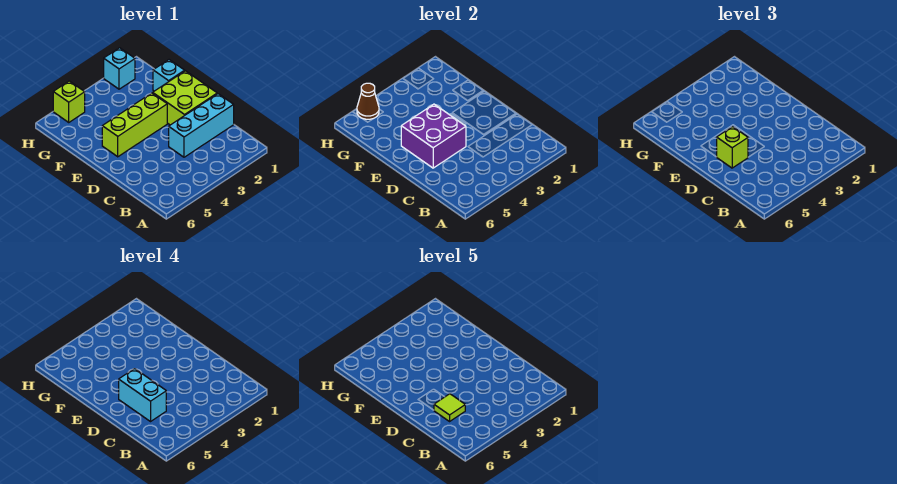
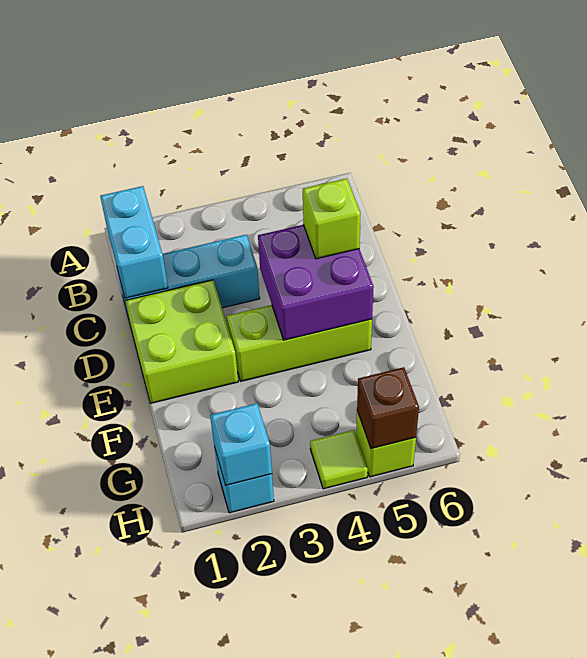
cyan 1x2 brick [119,369,166,421] -> cyan 1x2 brick moved to [100,186,168,298]
lime 1x1 tile [434,394,465,421] -> lime 1x1 tile moved to [310,430,368,489]
cyan 1x1 brick [153,60,185,91] -> cyan 1x1 brick moved to [210,403,272,485]
brown 1x1 cone [357,83,379,119] -> brown 1x1 brick [357,367,419,449]

